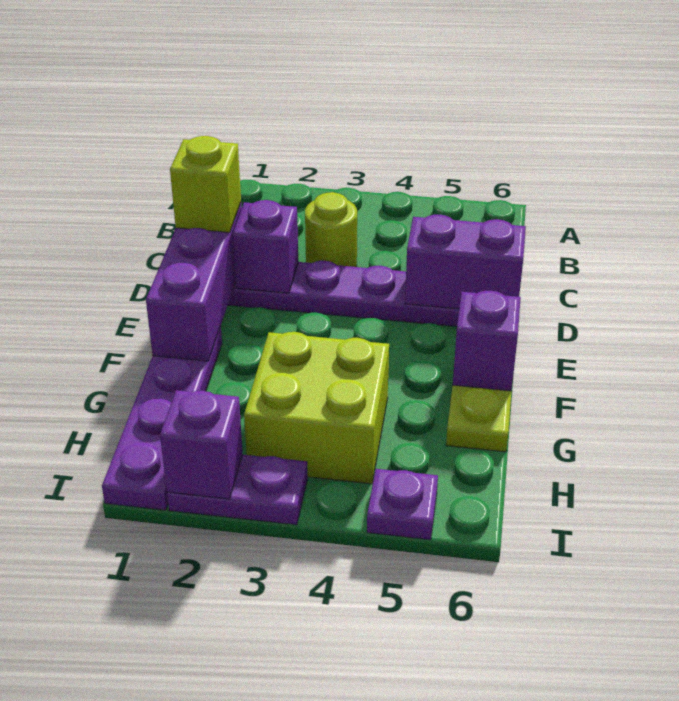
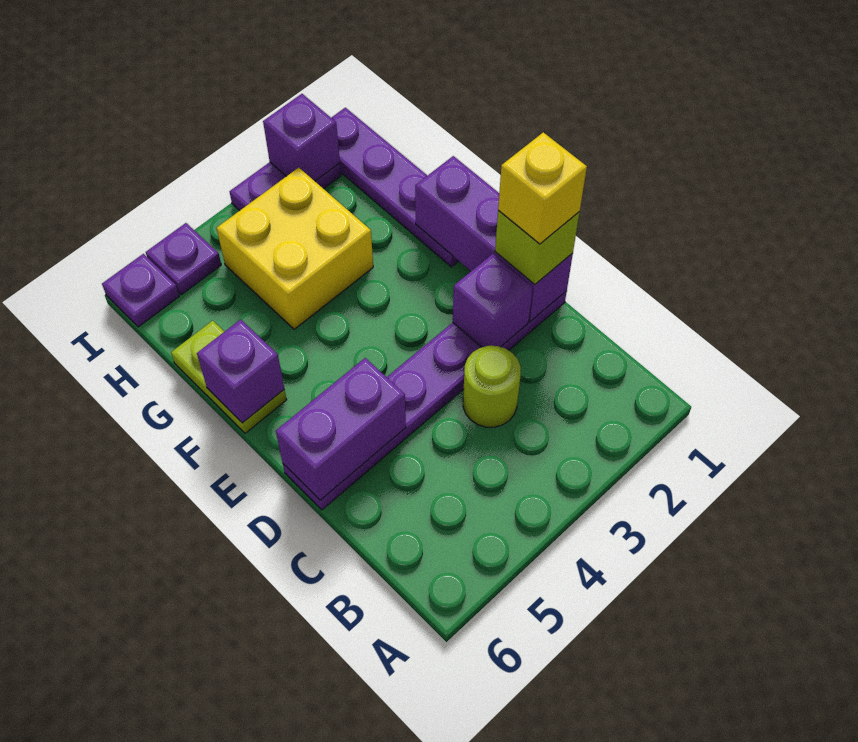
none -> yellow 1x1 brick [498,132,587,244]
lime 2x2 brick [244,332,389,484] -> yellow 2x2 brick [217,168,373,329]
none -> purple 1x1 plate [102,254,179,327]

